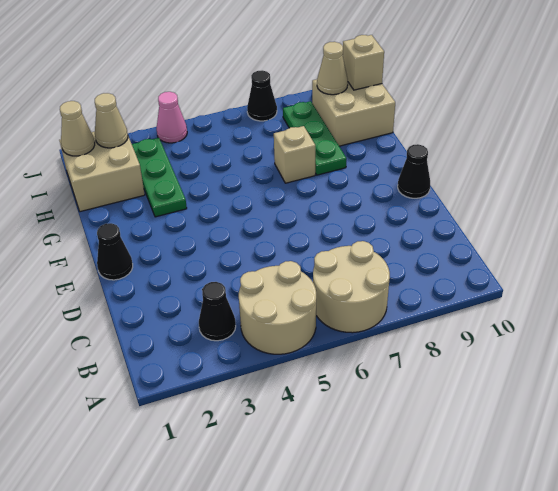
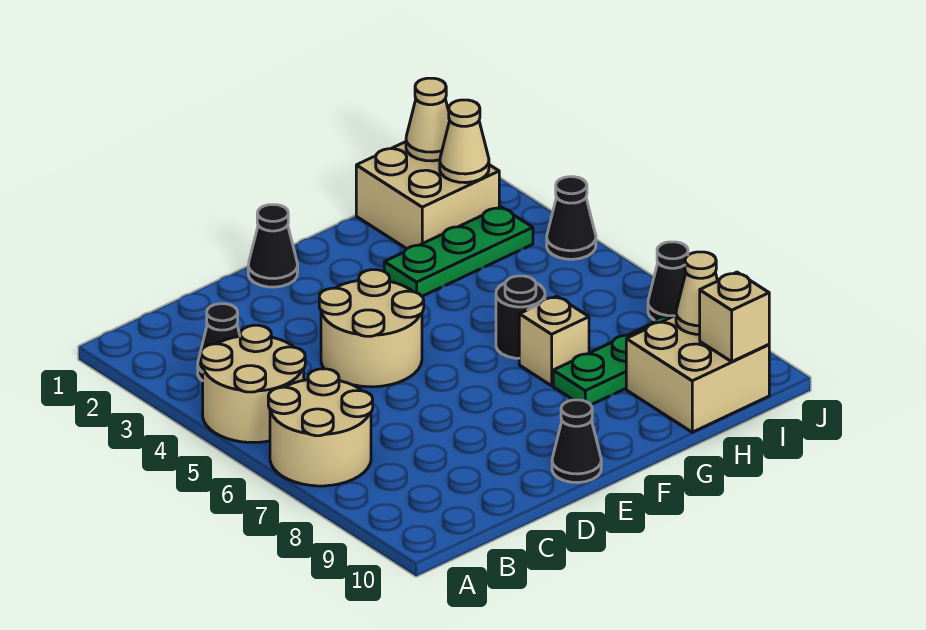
none -> tan 2x2 round brick [319,270,424,387]
none -> black 1x1 round brick [496,276,545,358]
pink 1x1 cone [156,92,187,143] -> black 1x1 cone [547,177,596,259]

